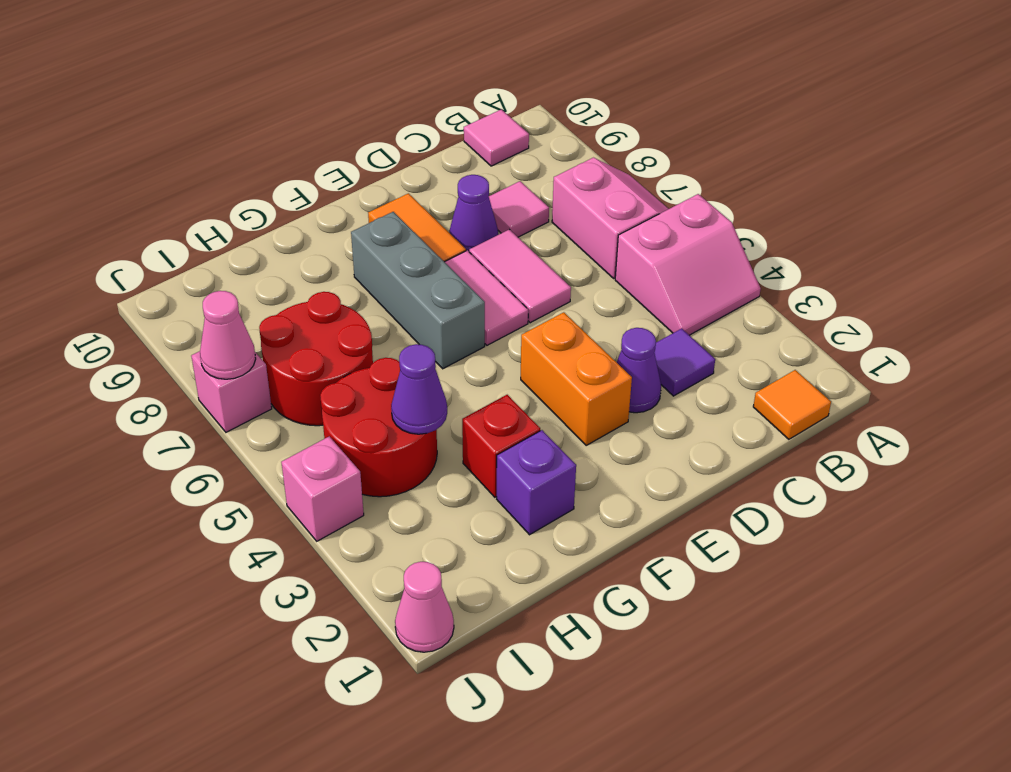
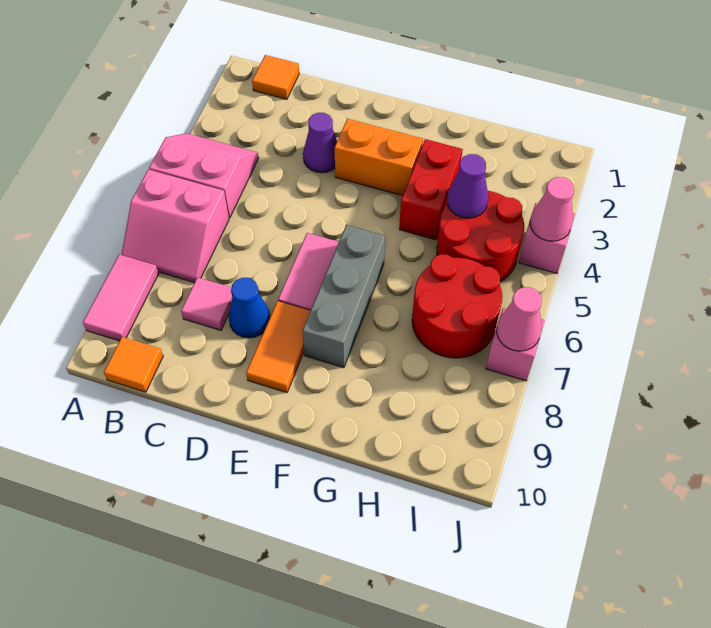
pink 2x2 slope [552,158,668,278] -> pink 2x2 slope turned to [122,169,229,283]
pink 1x1 tile [464,109,529,166] -> orange 1x1 tile [104,337,163,392]
purple 1x1 tile [654,329,715,396] -> none
pink 1x2 tile [469,229,571,323] -> pink 1x2 tile moved to [83,254,159,341]
purple 1x1 cone [449,175,498,251] -> blue 1x1 cone [229,278,270,338]
orange 1x2 brick [521,312,632,445] -> orange 1x2 brick turned to [335,119,423,196]
purple 1x1 brick [497,430,576,535] -> none
red 1x1 brick [462,395,540,497] -> red 1x2 brick [399,139,463,240]
pink 1x1 cone [395,562,454,652] -> pink 1x1 cone moved to [530,177,574,241]

